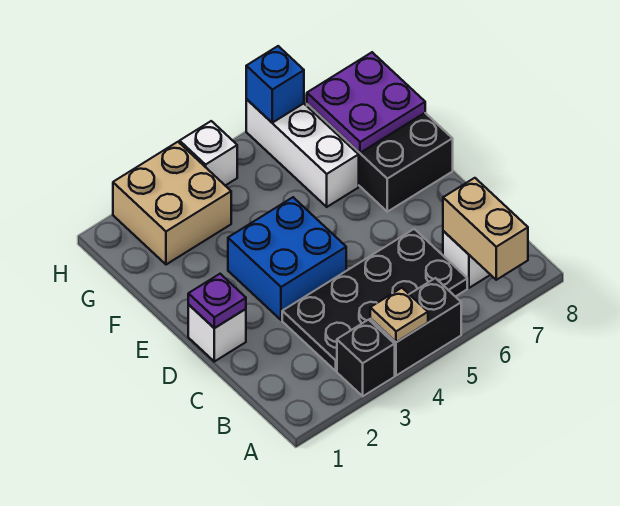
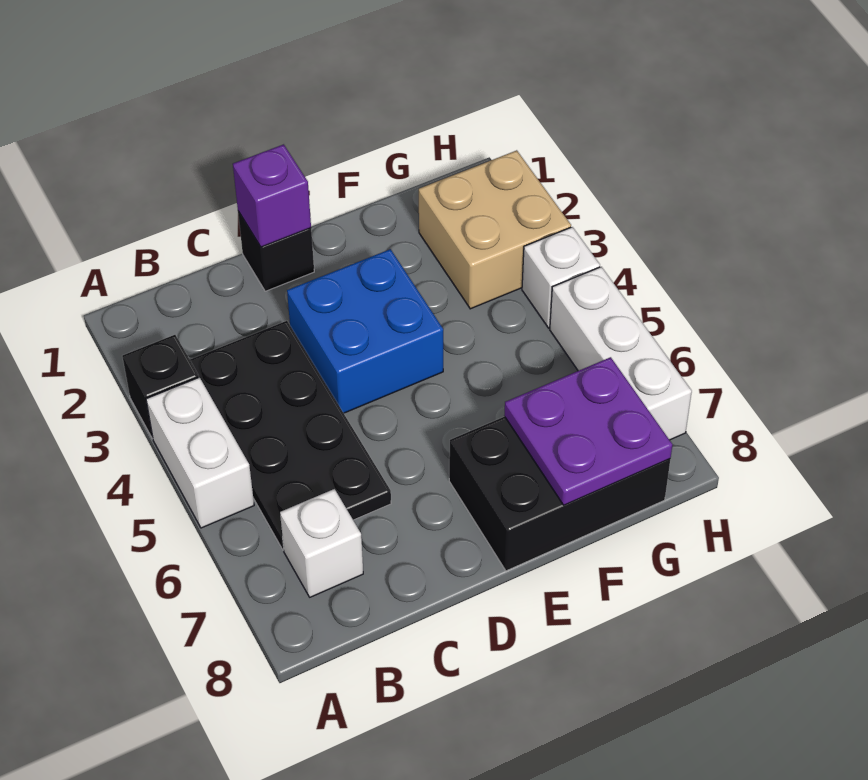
black 1x2 brick [370,278,461,376] -> white 1x2 brick [146,377,254,528]
tan 1x1 plate [370,288,428,342] -> none
tan 1x2 brick [443,178,528,280] -> none
white 1x1 brick [188,305,246,361] -> black 1x1 brick [238,211,314,291]
purple 1x1 plate [188,274,246,328] -> purple 1x1 brick [233,144,311,247]
white 1x3 brick [246,99,359,207] -> white 1x3 brick turned to [550,267,692,440]
blue 1x1 brick [246,46,304,123] -> none

